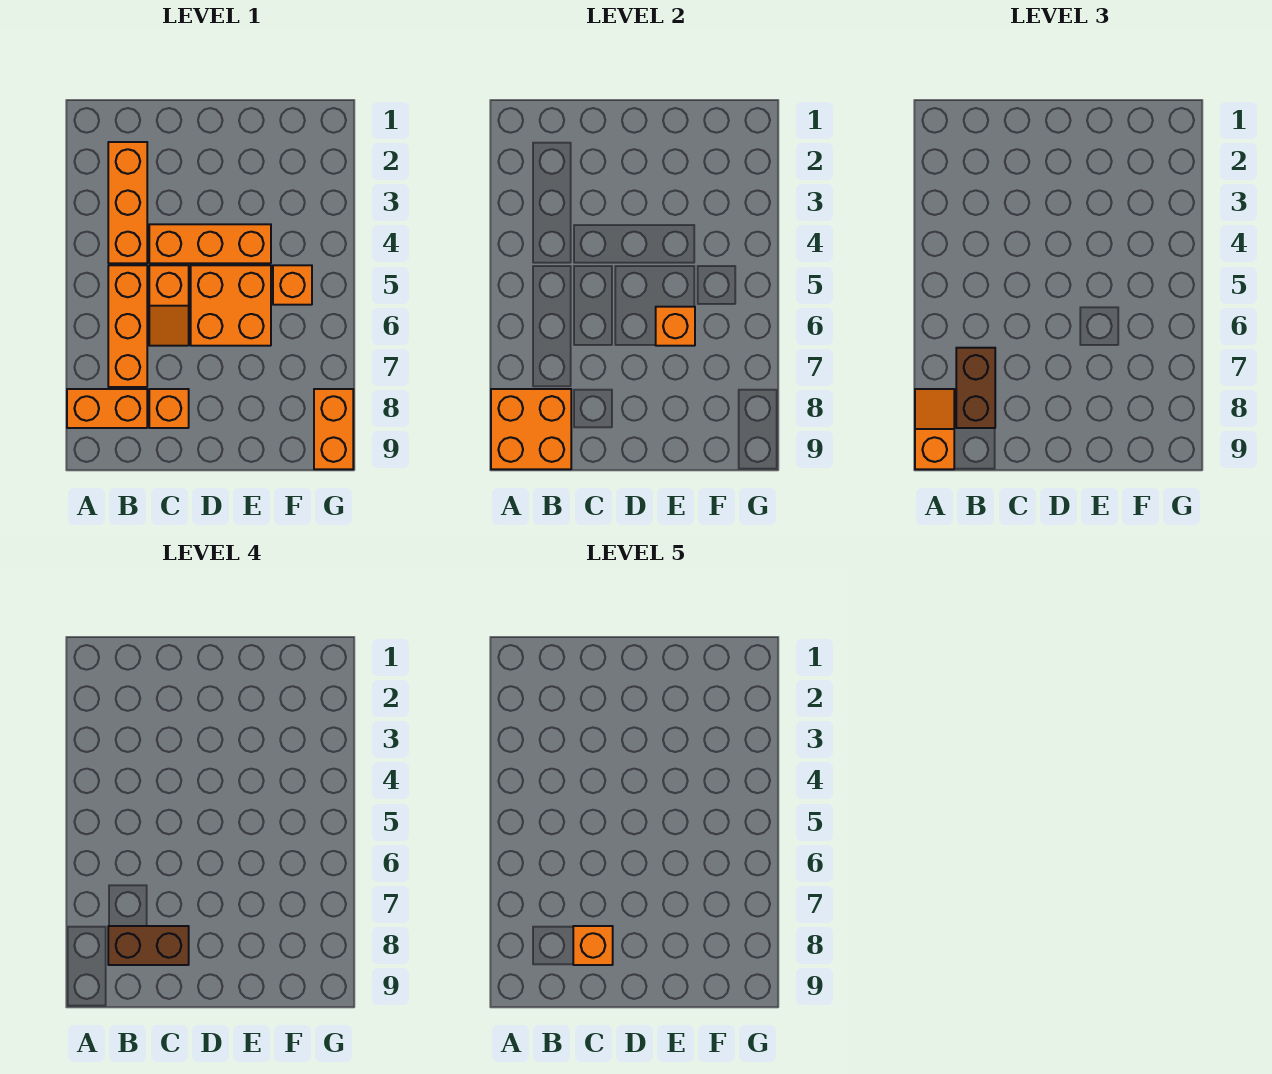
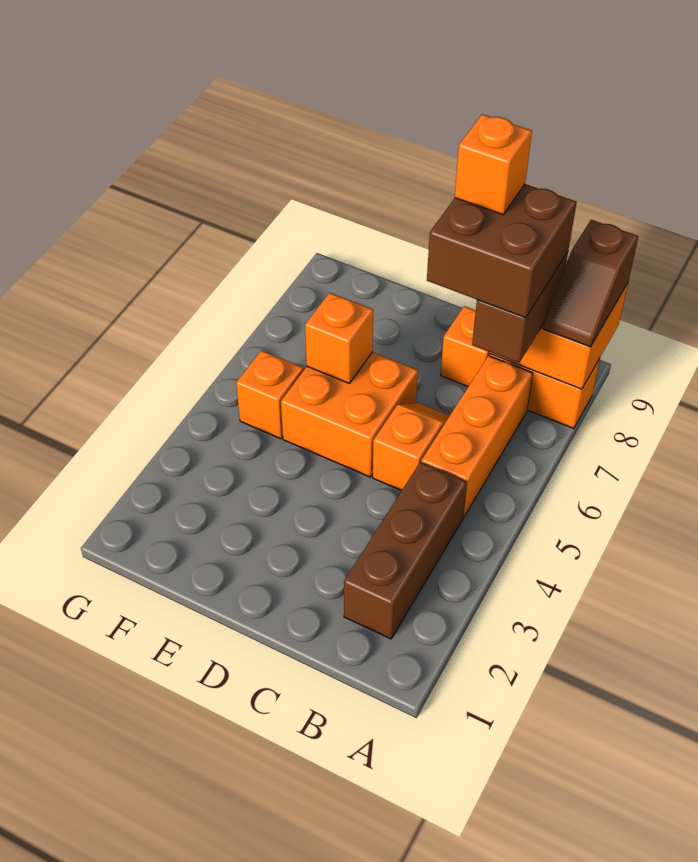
orange 1x2 slope [915,389,954,469] -> brown 1x2 slope [543,220,638,347]
orange 1x3 brick [108,142,147,263] -> brown 1x3 brick [344,462,467,639]
brown 1x2 brick [108,926,189,965] -> brown 2x2 brick [427,184,577,318]
orange 1x3 brick [149,224,271,263] -> none
orange 1x2 brick [314,389,353,469] -> none

